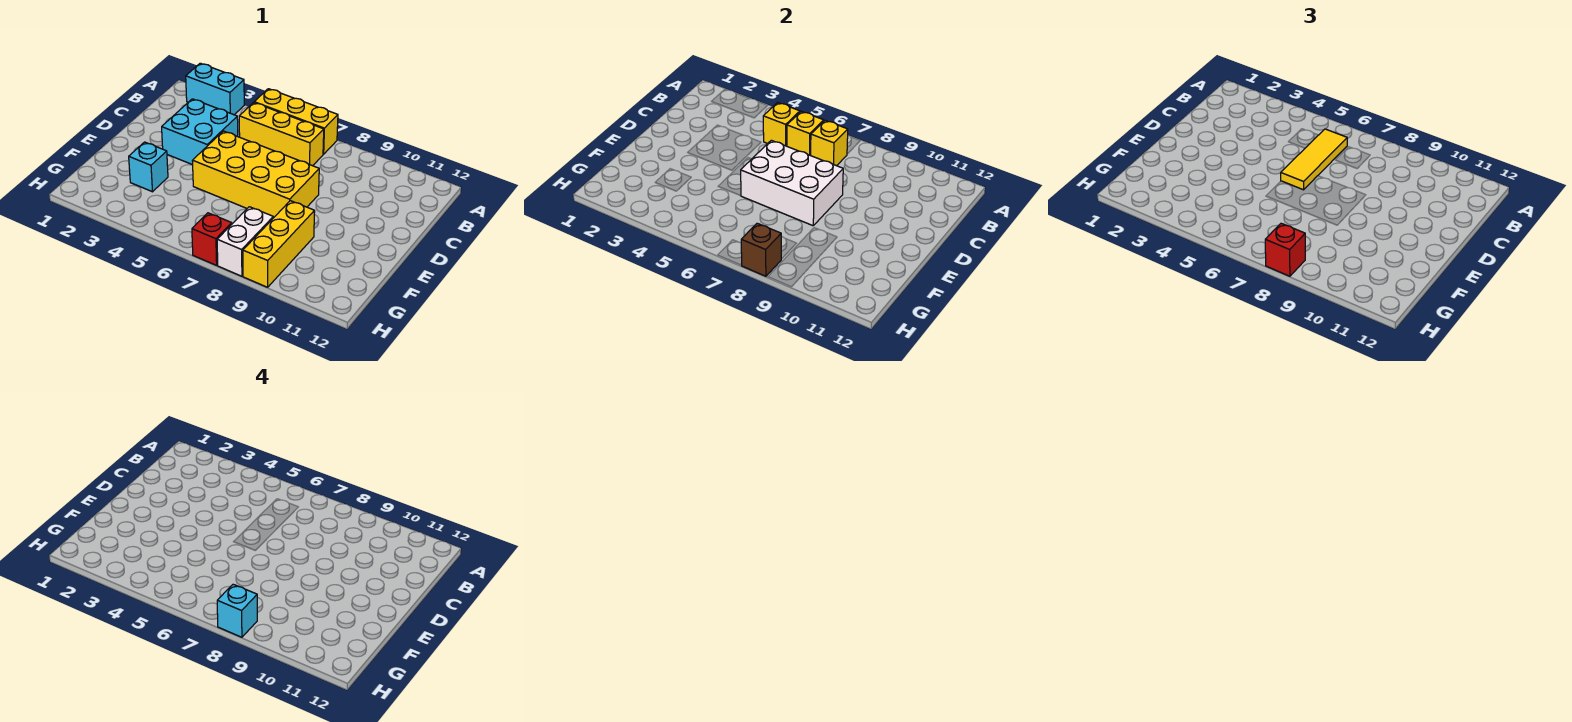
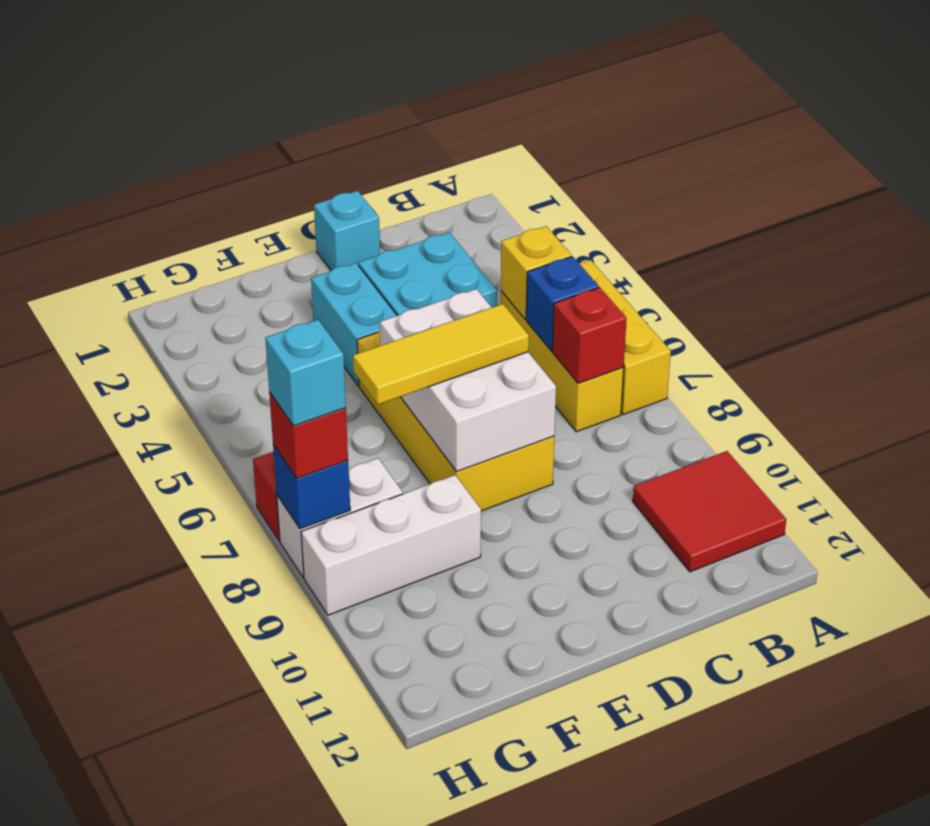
cyan 1x2 brick [186,63,244,115] -> cyan 1x2 brick moved to [311,263,397,385]
none -> red 2x2 tile [633,451,786,572]
yellow 1x1 brick [787,111,824,155] -> blue 1x1 brick [526,256,599,351]
yellow 1x3 tile [1281,129,1347,190] -> yellow 1x3 tile moved to [353,304,529,404]
yellow 1x1 brick [811,120,848,166] -> red 1x1 brick [552,287,626,383]
cyan 1x1 brick [129,142,168,192] -> cyan 1x1 brick moved to [314,191,380,270]
yellow 1x3 brick [243,201,315,287] -> white 1x3 brick [301,475,481,615]
brown 1x1 brick [741,223,781,276] -> blue 1x1 brick [273,445,350,529]

